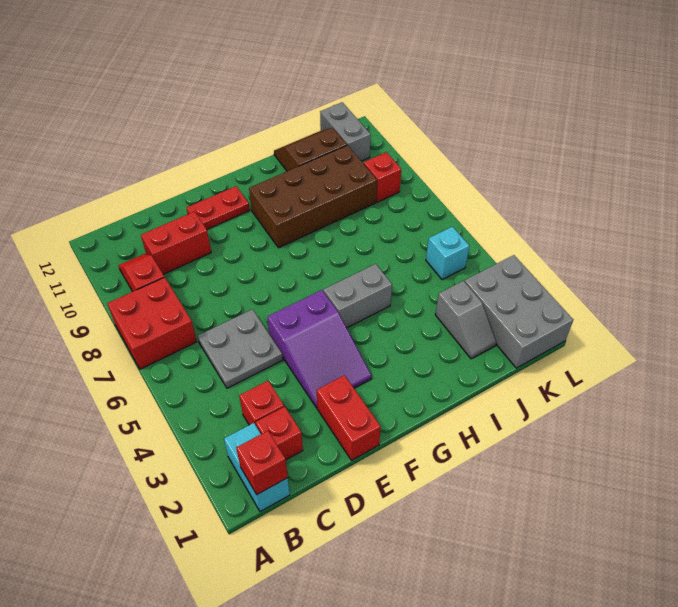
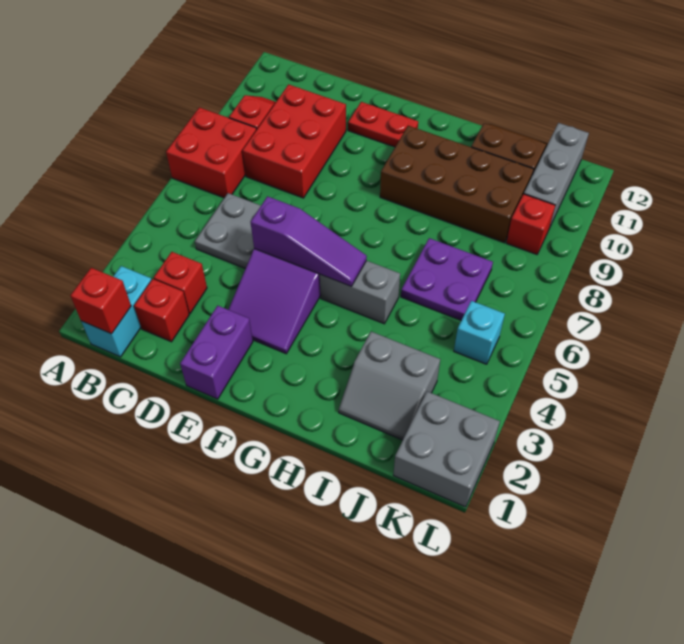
red 1x2 brick [141,212,211,274] -> red 2x3 brick [242,84,346,198]
red 1x2 brick [317,375,381,460] -> purple 1x2 brick [180,306,253,399]
none -> purple 1x3 slope [251,196,367,286]
none -> purple 2x2 plate [401,238,493,320]
grey 1x2 slope [435,281,496,359] -> grey 2x2 slope [339,331,440,440]
grey 2x3 brick [464,255,573,368] -> grey 2x2 brick [393,391,500,507]
grey 1x2 brick [320,102,371,161] -> grey 1x3 brick [524,123,589,228]

